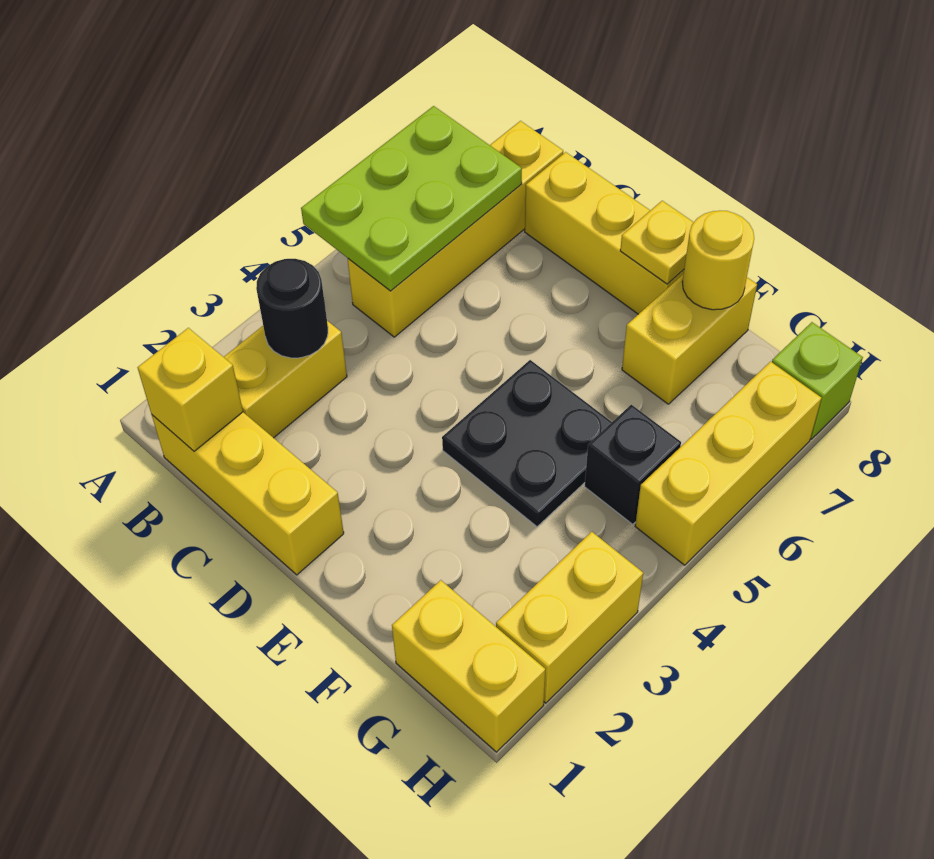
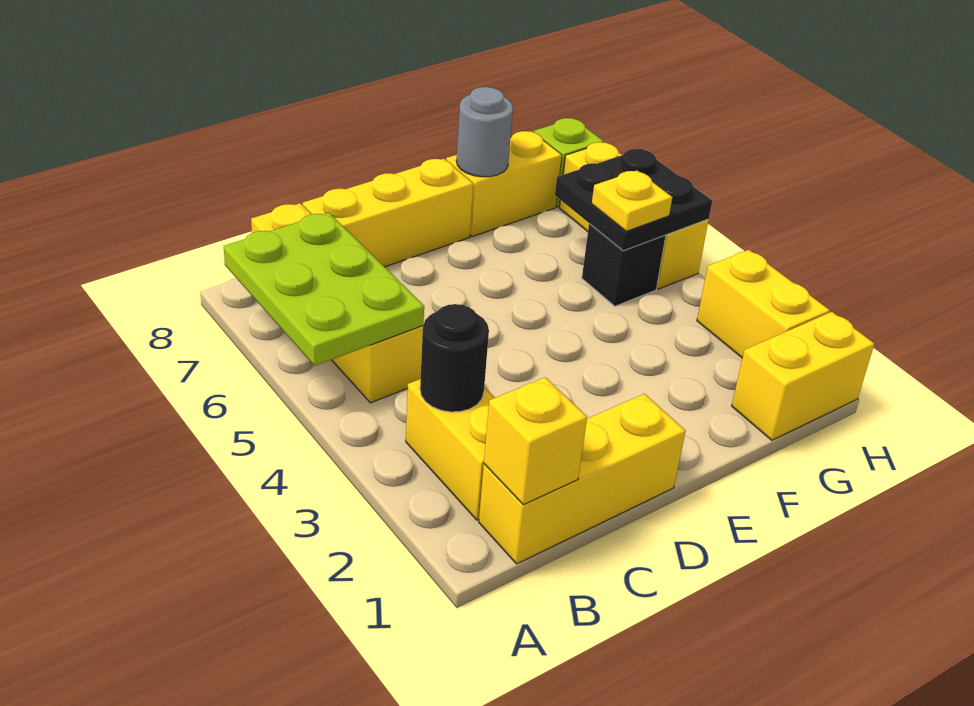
black 2x2 plate [442,360,612,527] -> black 2x2 plate moved to [555,149,712,251]
yellow 1x1 plate [620,201,694,284] -> yellow 1x1 plate moved to [592,171,672,231]
yellow 1x2 brick [622,275,757,404] -> yellow 1x2 brick turned to [446,131,562,237]
yellow 1x1 round brick [682,211,754,310] -> grey 1x1 round brick [456,87,513,177]

